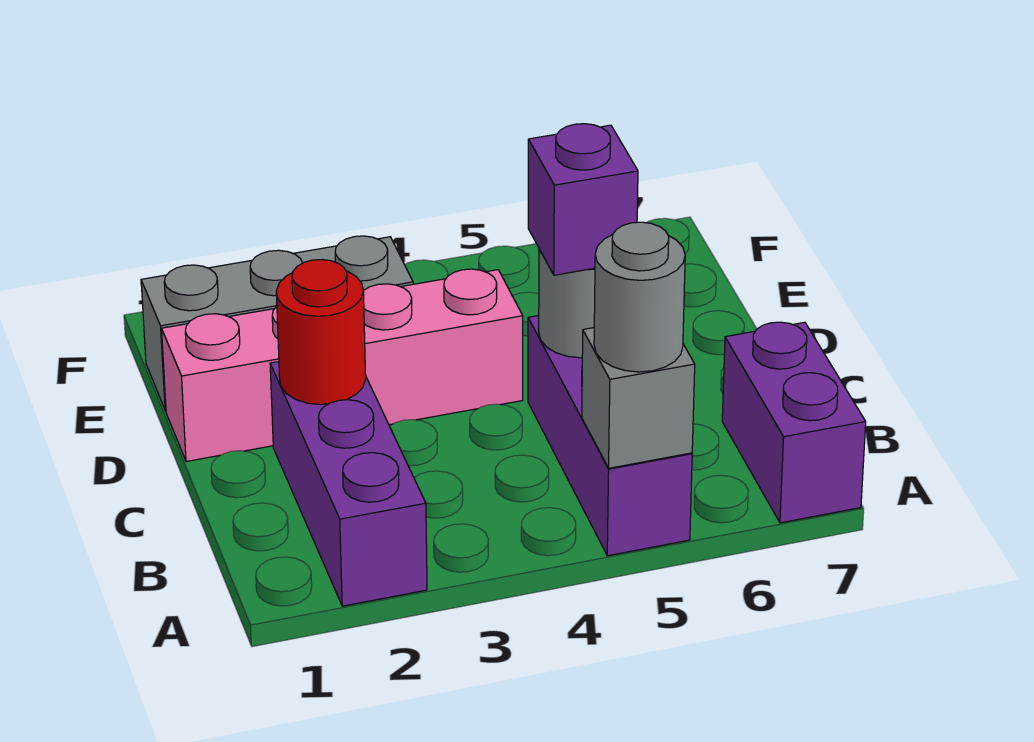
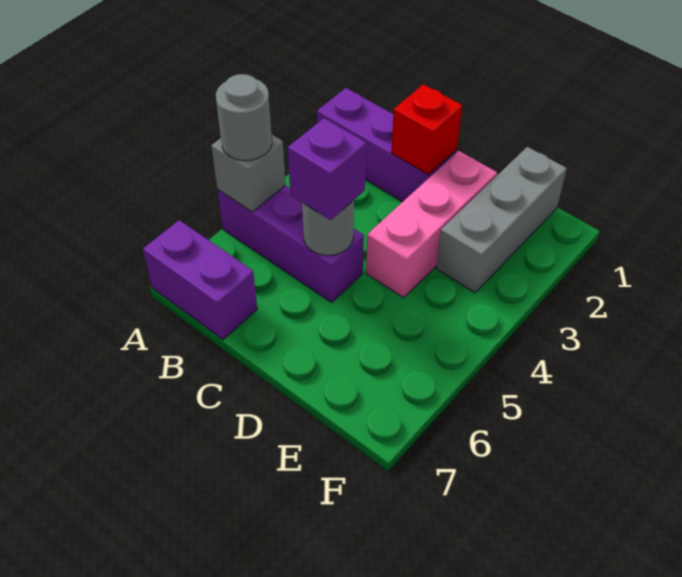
red 1x1 round brick [276,259,366,405] -> red 1x1 brick [391,84,462,175]
pink 1x4 brick [162,269,523,461] -> pink 1x3 brick [366,151,497,298]

